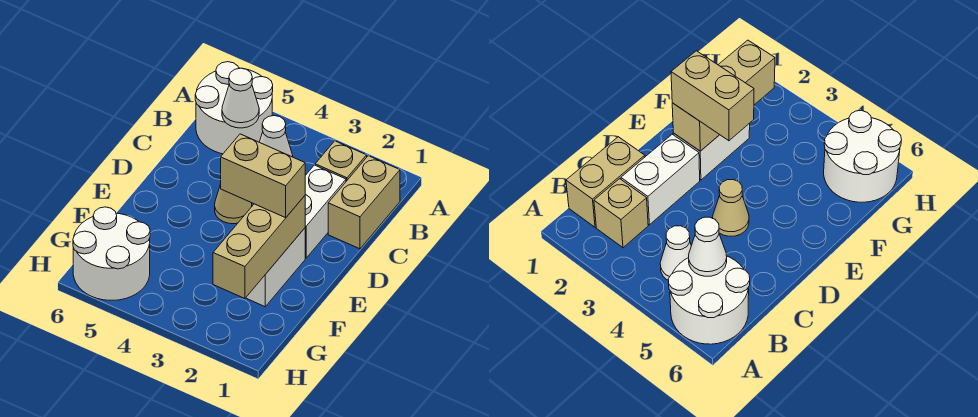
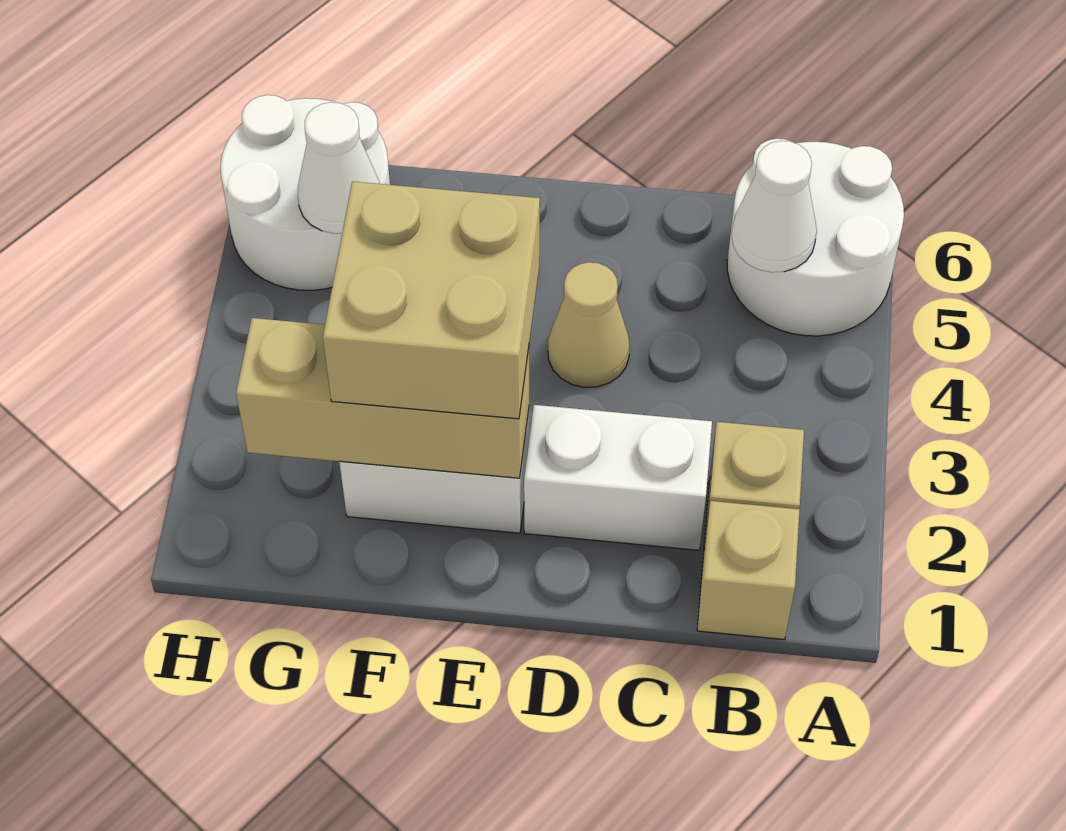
tan 1x2 brick [328,156,400,249] -> tan 1x1 brick [697,501,800,640]
white 1x1 cone [260,116,293,157] -> white 1x1 cone moved to [298,102,380,233]
tan 1x2 brick [221,134,305,218] -> tan 2x2 brick [323,182,540,419]

